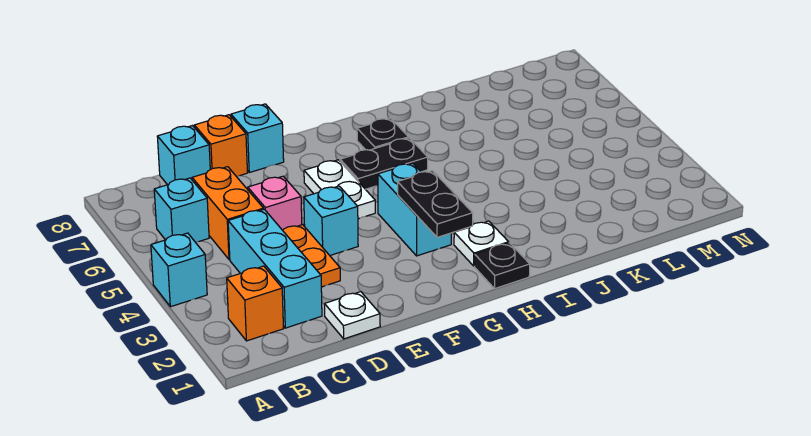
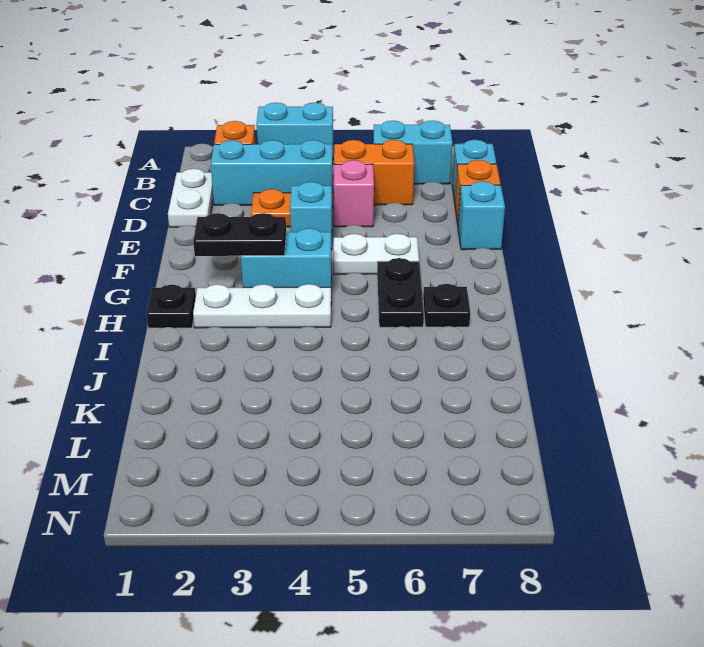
cyan 1x1 brick [151,233,207,307] -> cyan 1x2 brick [256,103,333,156]
cyan 1x1 brick [154,178,209,242] -> cyan 1x2 brick [373,121,452,184]
white 1x1 plate [325,292,380,339] -> white 1x2 plate [168,169,213,227]
white 1x1 plate [454,221,509,266] -> white 1x3 plate [193,284,331,328]

